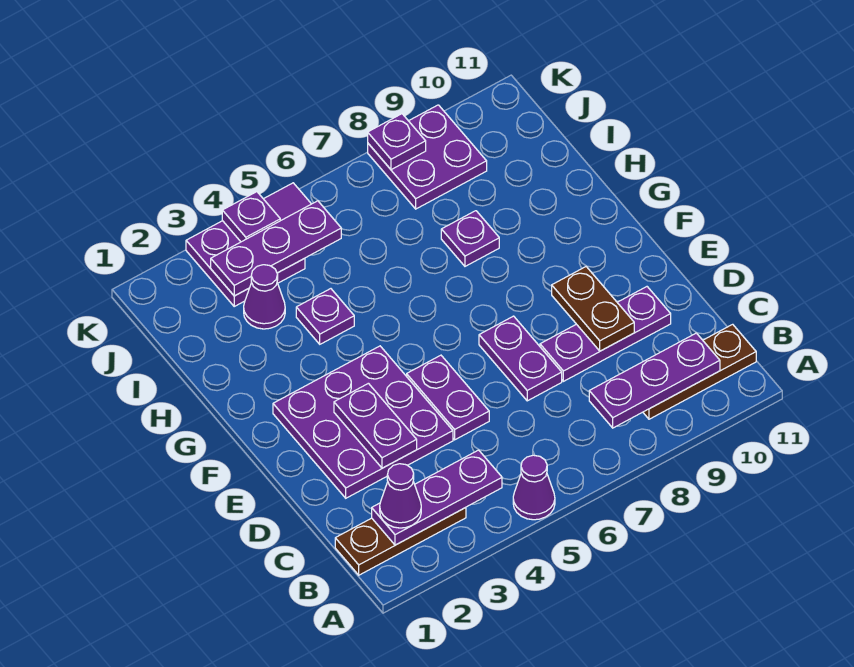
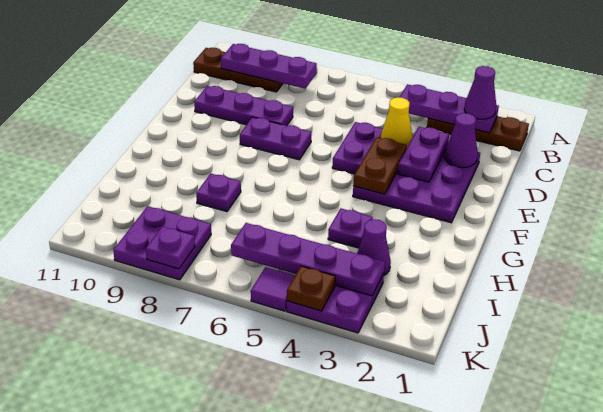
purple 1x1 cone [513,455,555,520] -> purple 1x1 cone moved to [445,113,478,168]
none -> yellow 1x1 cone [381,97,413,147]
purple 1x2 plate [479,316,562,401] -> purple 1x2 plate turned to [240,117,311,160]
brown 1x2 plate [552,267,634,351] -> brown 1x2 plate moved to [353,137,407,194]
purple 1x3 plate [211,201,341,296] -> purple 1x4 plate [231,223,385,296]
purple 1x1 plate [222,192,280,242] -> brown 1x1 plate [287,266,335,311]

